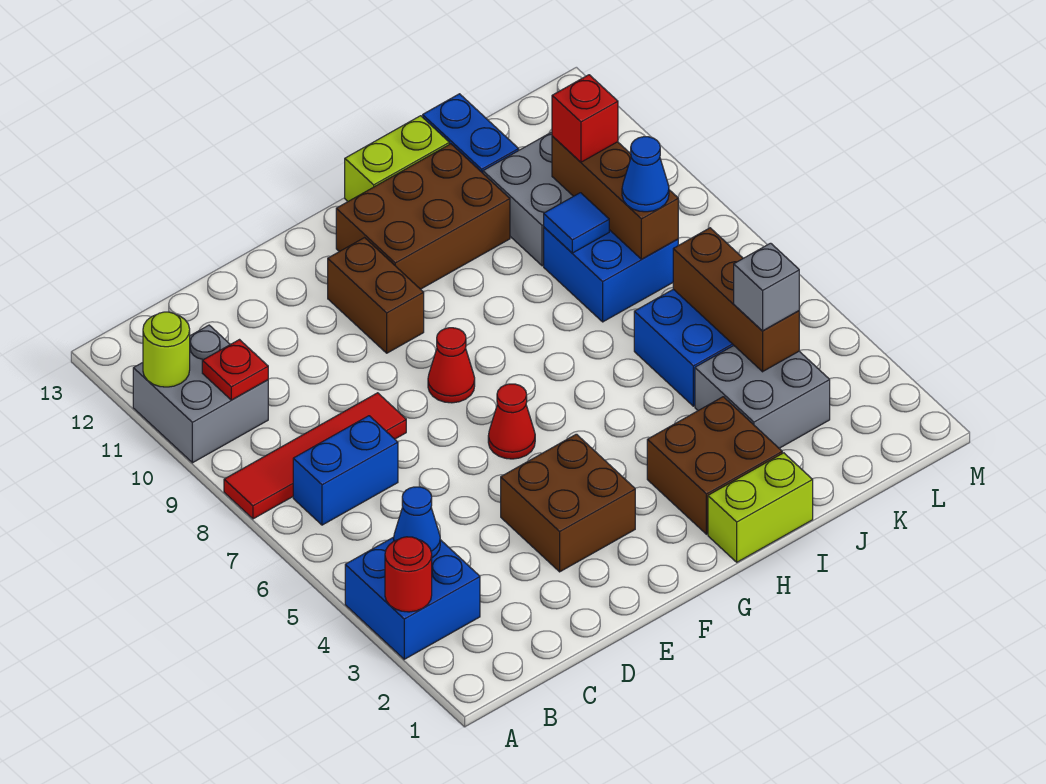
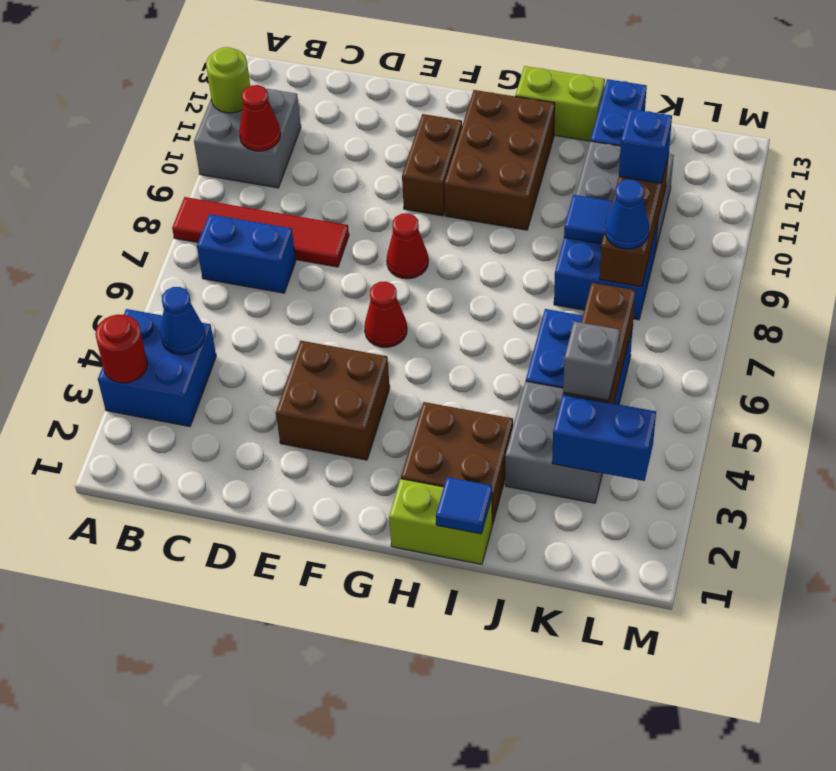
red 1x1 plate [202,340,268,400] -> red 1x1 cone [239,85,281,151]
brown 2x3 brick [336,144,510,289] -> brown 2x3 brick turned to [444,90,555,230]
none -> blue 1x1 tile [436,477,492,534]
none -> blue 1x2 brick [552,395,656,481]
red 1x1 brick [552,75,618,162] -> blue 1x1 brick [619,109,672,183]

